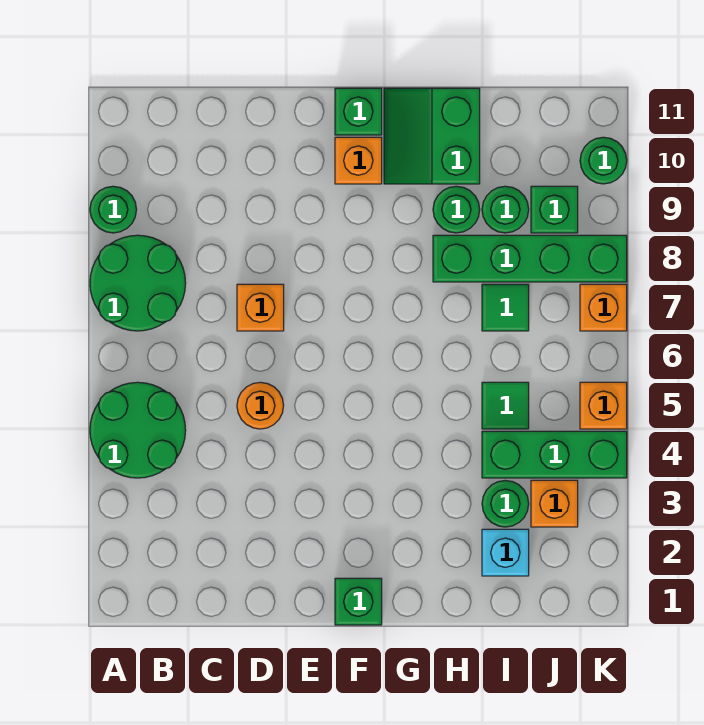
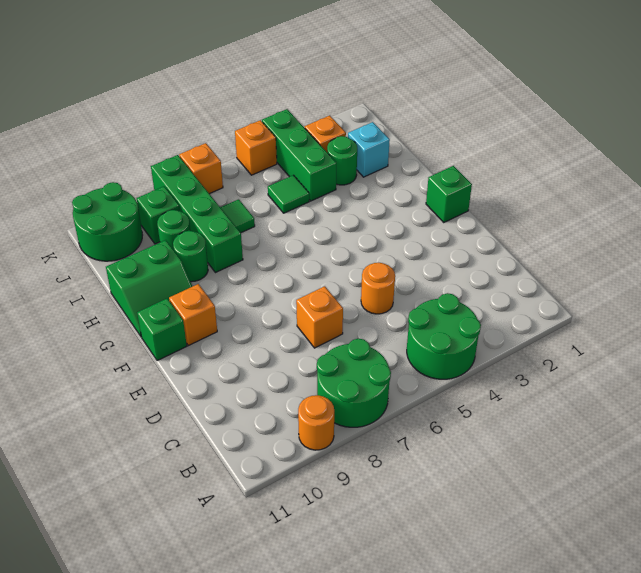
green 1x1 round brick [90,186,137,233] -> orange 1x1 round brick [298,395,334,450]
green 1x1 round brick [580,137,627,184] -> green 2x2 round brick [72,182,142,261]

